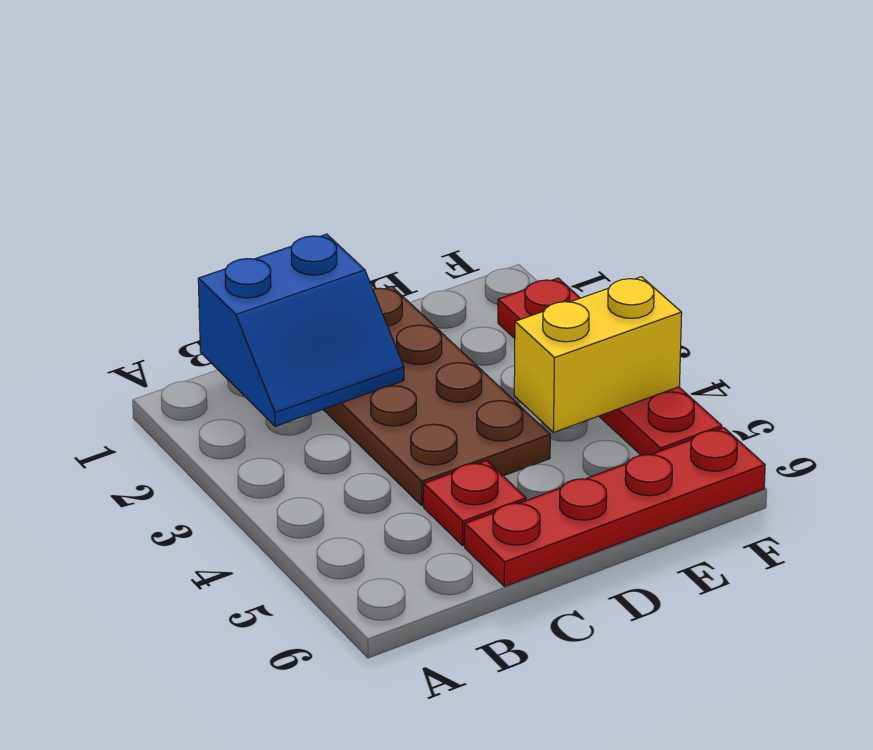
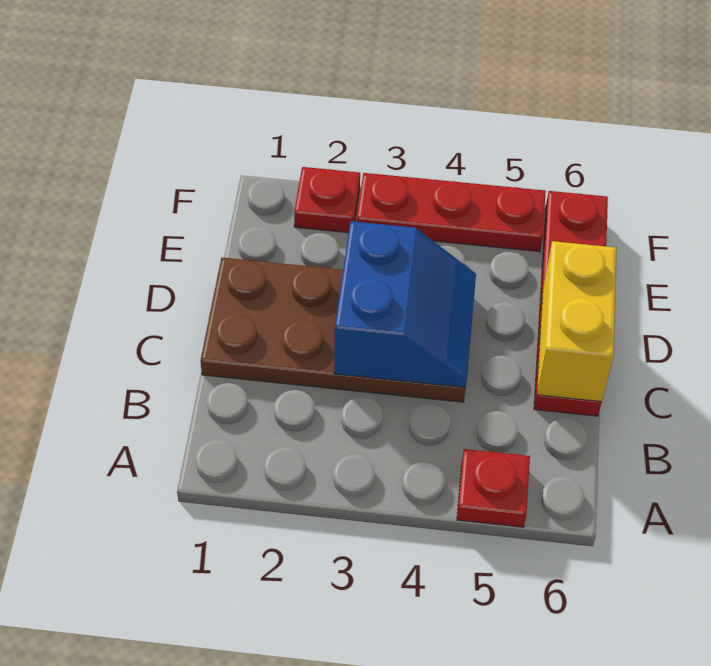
blue 2x2 slope [198,234,404,426] -> blue 2x2 slope moved to [334,221,476,388]
red 1x1 plate [424,461,526,546] -> red 1x1 plate moved to [457,449,530,527]
yellow 1x2 brick [514,277,682,433] -> yellow 1x2 brick moved to [537,241,616,402]

